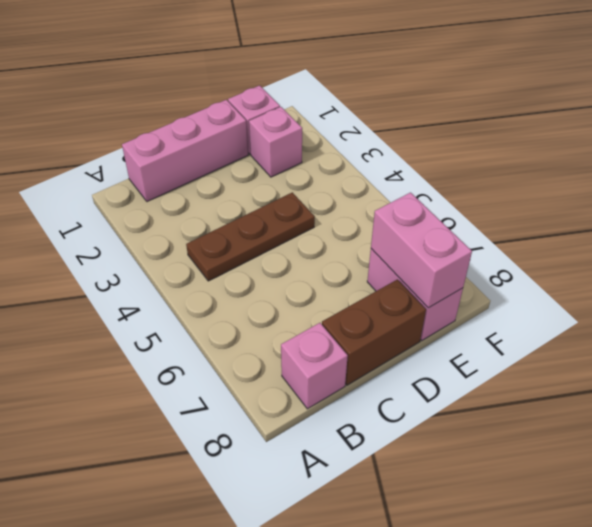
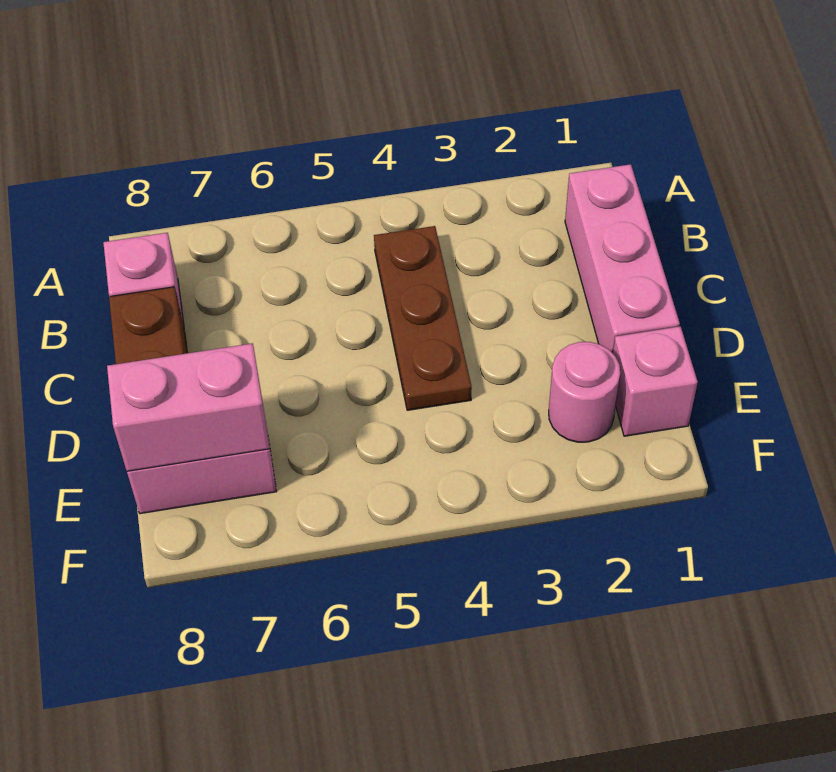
pink 1x1 brick [249,107,302,177] -> pink 1x1 round brick [549,342,620,442]

